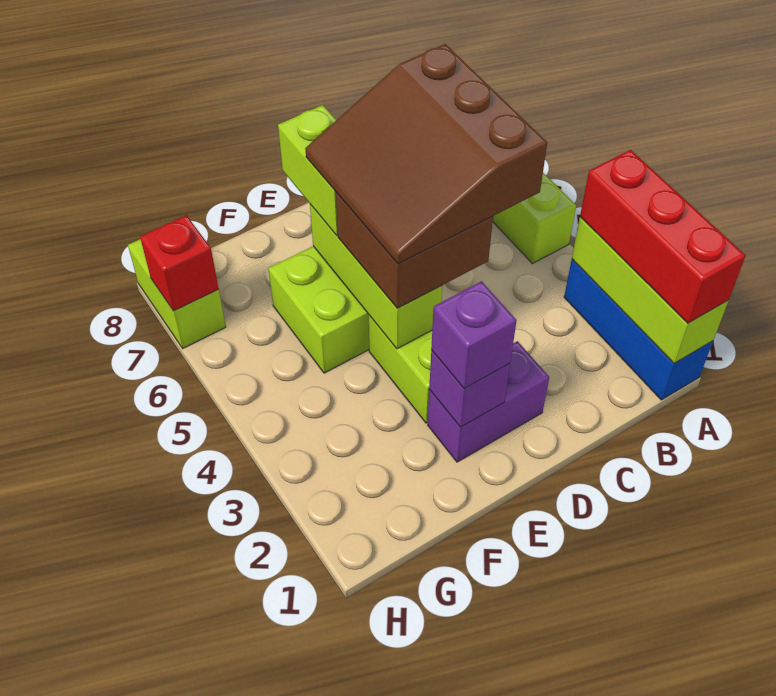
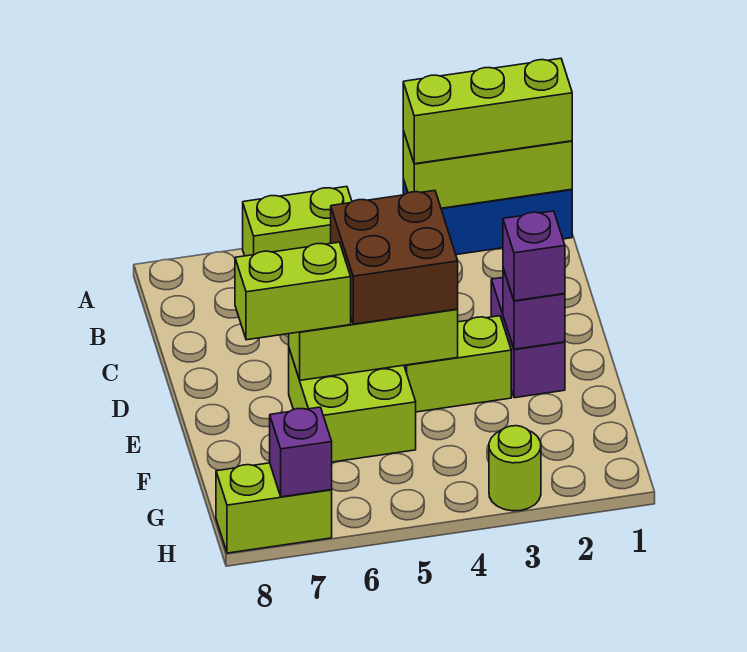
red 1x3 brick [580,150,746,323] -> lime 1x3 brick [403,58,572,164]
brown 3x3 slope [305,44,547,264] -> none
none -> lime 1x1 round brick [489,426,541,511]
red 1x1 brick [140,215,219,311] -> purple 1x1 brick [270,407,332,497]

